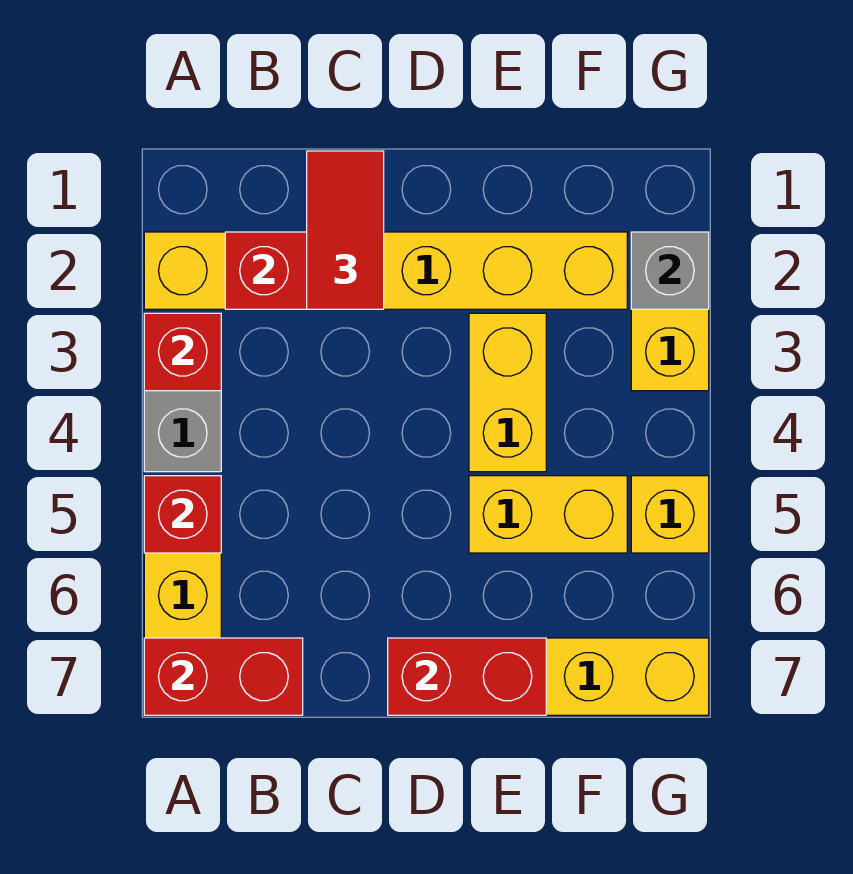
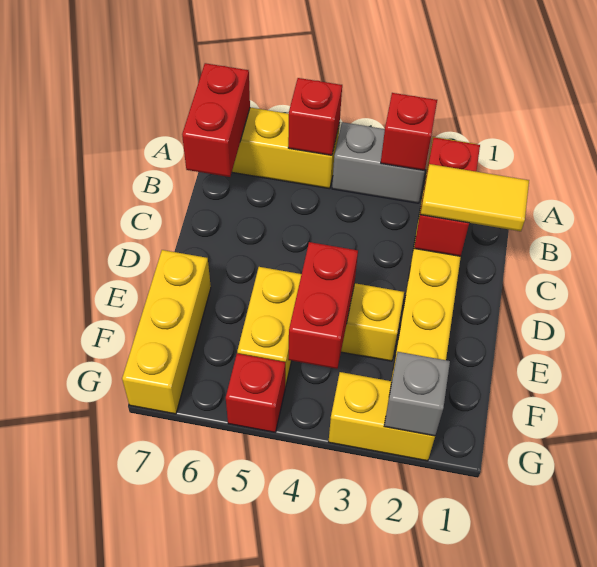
red 1x2 tile [307,151,384,309] -> yellow 1x2 tile [421,164,529,231]
red 1x2 brick [388,638,546,715] -> red 1x2 brick moved to [288,242,358,369]
yellow 1x1 brick [631,476,709,553] -> red 1x1 brick [226,353,285,432]

